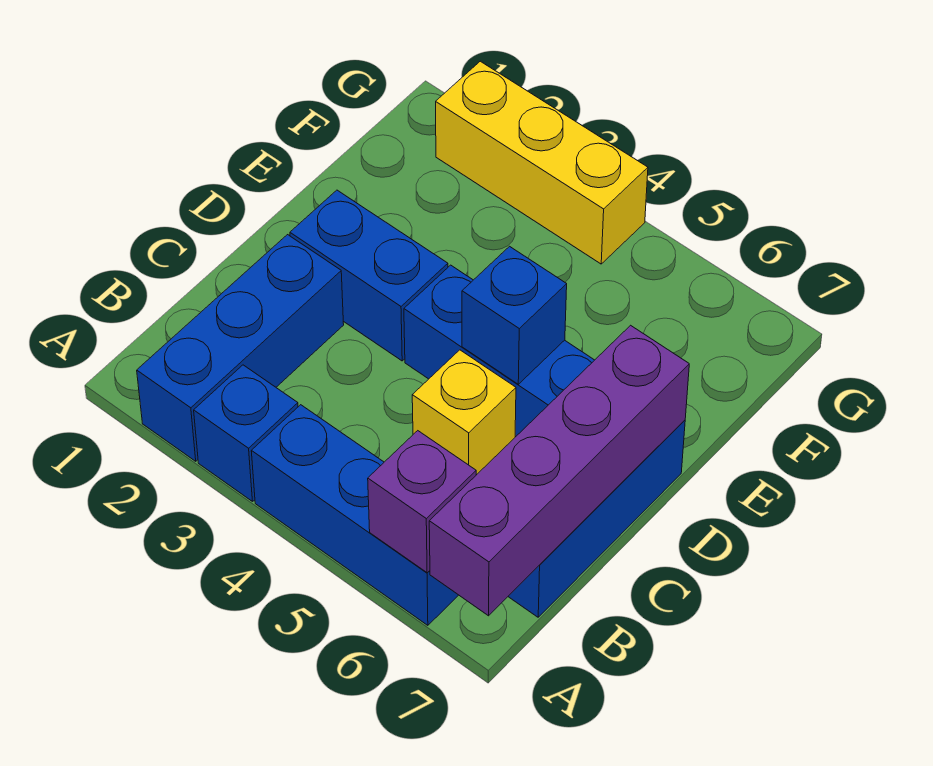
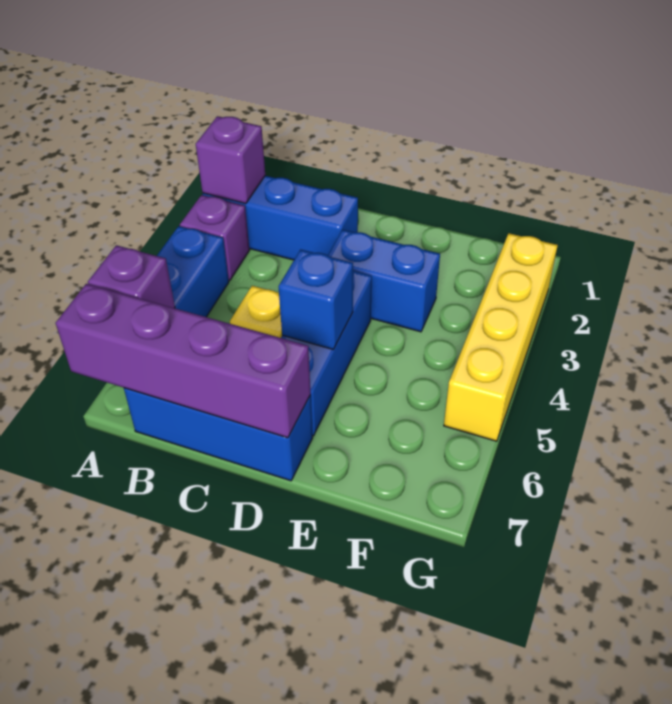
none -> purple 1x1 brick [196,116,265,204]
blue 1x1 brick [194,365,298,501] -> purple 1x1 brick [180,195,250,281]
blue 1x2 brick [290,190,448,361] -> blue 1x2 brick turned to [328,230,440,332]
yellow 1x3 brick [436,61,648,264] -> yellow 1x4 brick [444,233,558,441]

